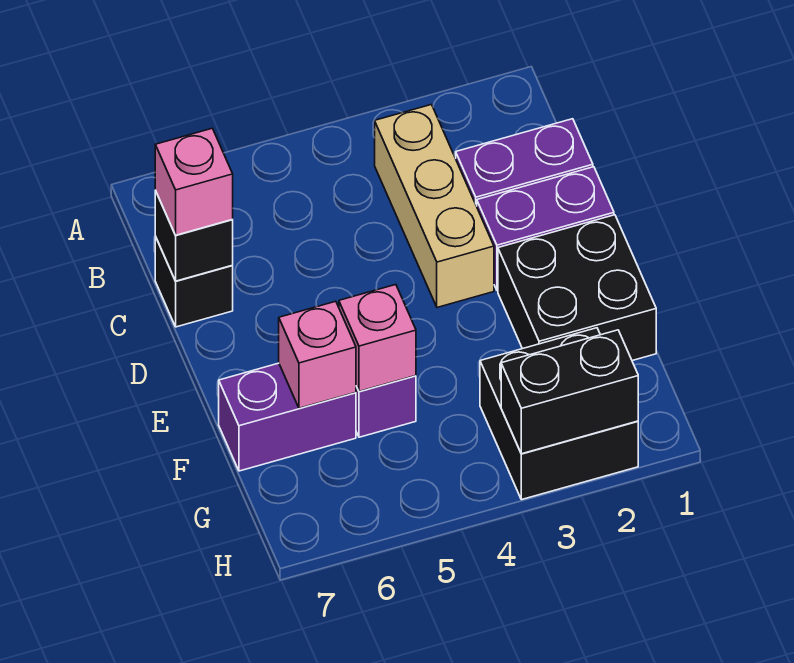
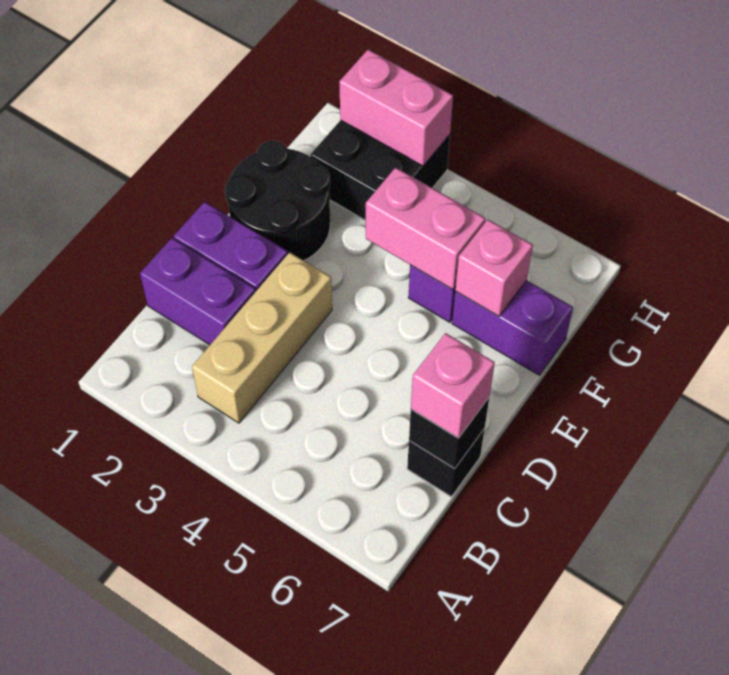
black 2x2 brick [498,215,656,361] -> black 2x2 round brick [225,141,330,260]
pink 1x1 brick [339,285,416,391] -> pink 1x2 brick [366,168,485,290]
black 1x2 brick [501,330,638,454] -> pink 1x2 brick [339,49,453,166]

